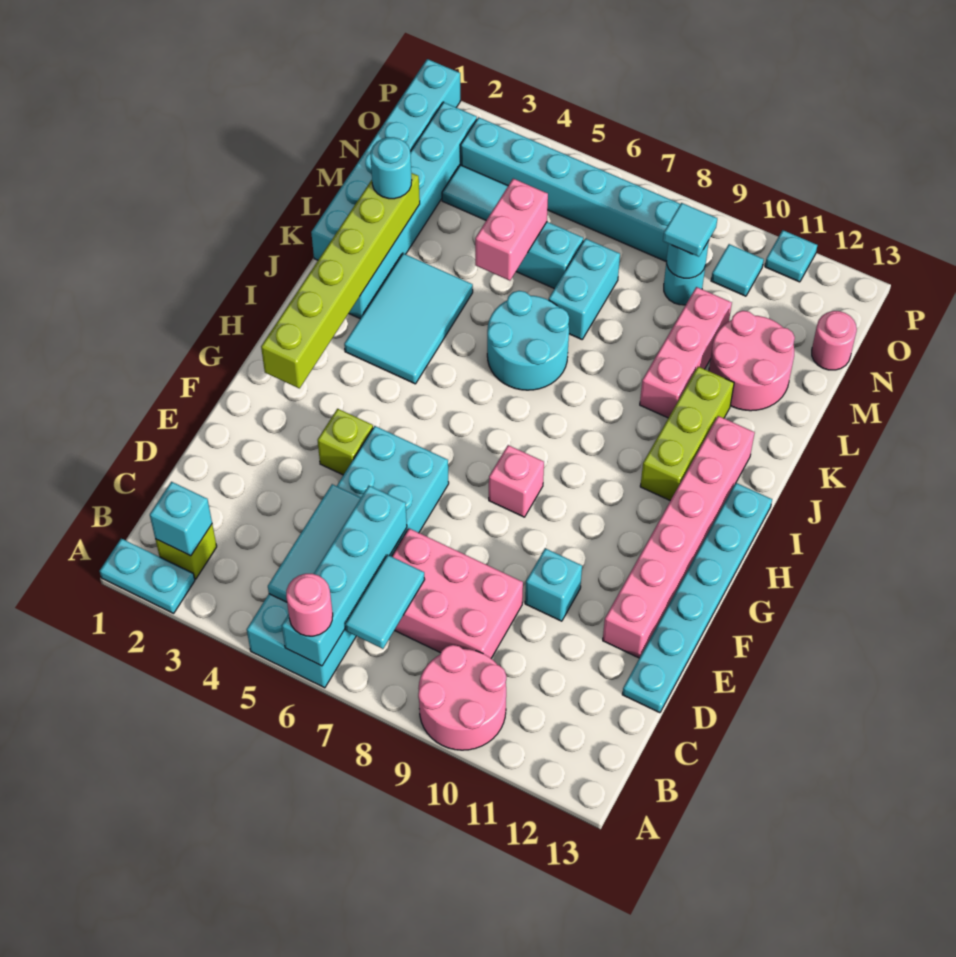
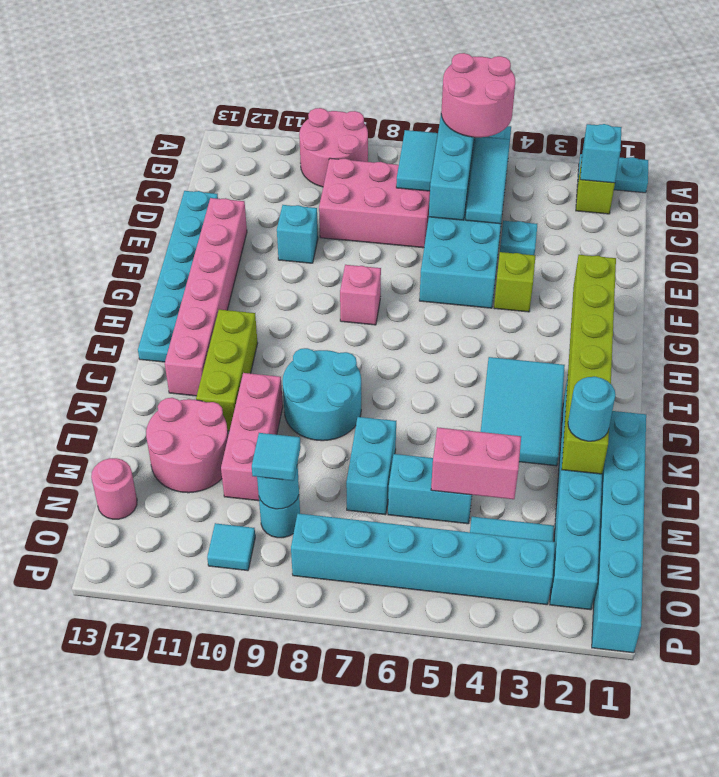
pink 1x1 round brick [286,574,333,636] -> pink 2x2 round brick [441,53,515,137]
cyan 2x2 round brick [487,291,569,390] -> cyan 2x2 round brick moved to [283,348,361,441]
pink 1x2 brick [475,179,548,281] -> pink 1x2 brick turned to [431,427,521,499]
cyan 1x1 plate [765,230,817,282] -> cyan 1x1 plate moved to [500,221,537,255]

